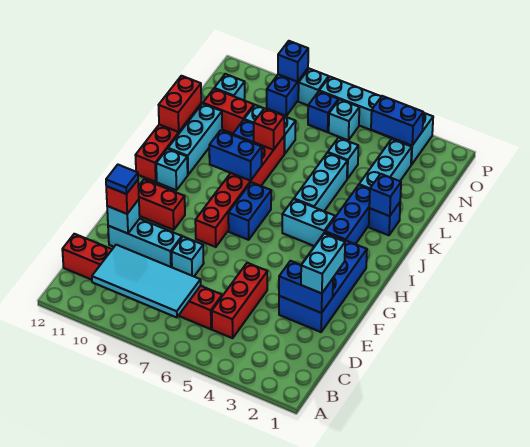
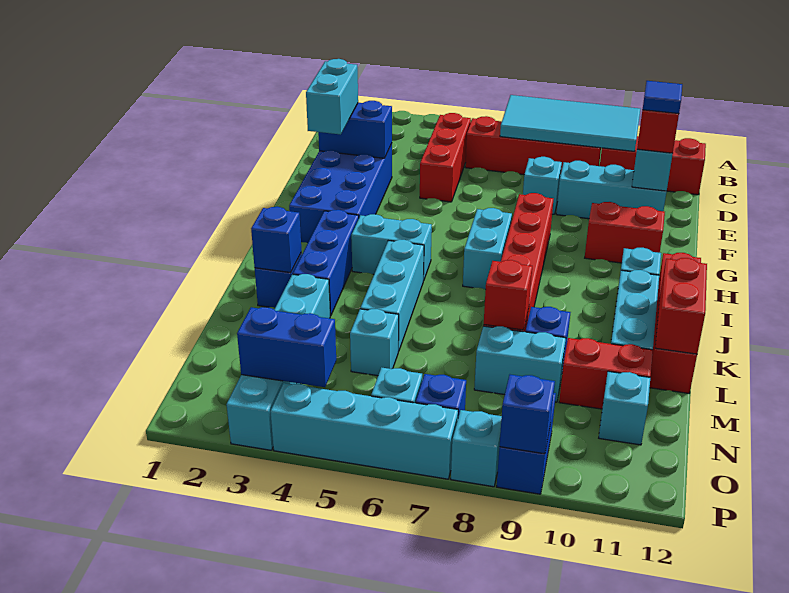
blue 1x2 brick [228,182,271,240] -> cyan 1x2 brick [463,208,512,289]
blue 1x2 brick [209,130,262,181] -> none

